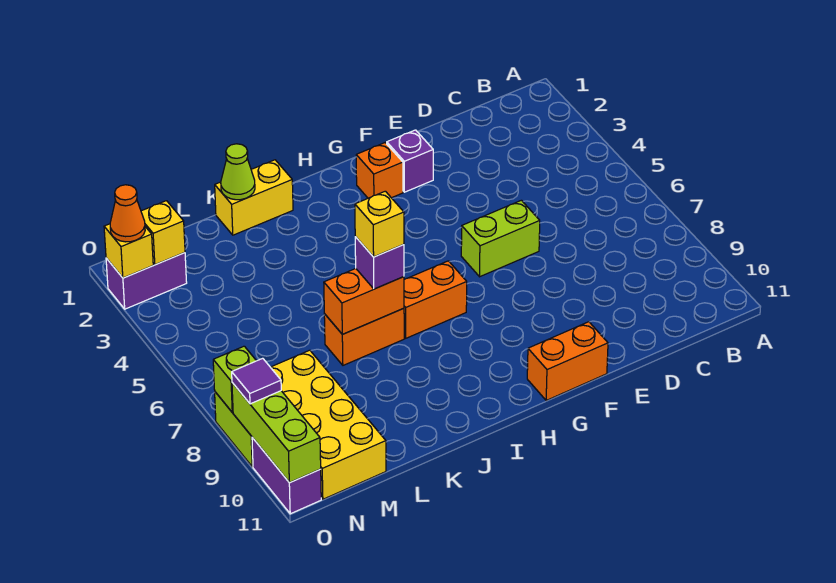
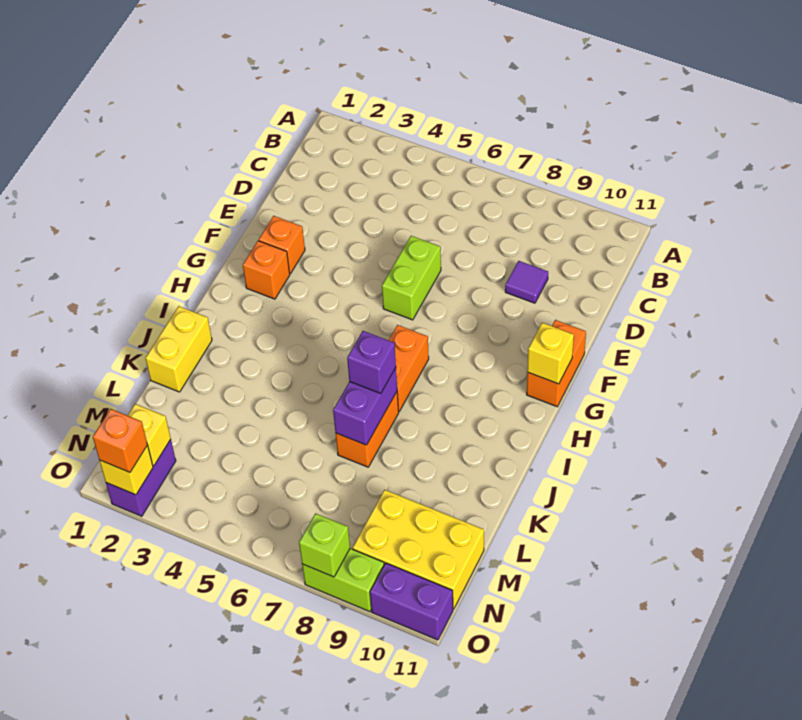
purple 1x1 brick [387,130,433,192] -> orange 1x1 brick [259,216,305,274]
orange 1x2 brick [324,269,404,334] -> purple 1x2 brick [333,368,397,445]
yellow 1x1 brick [355,191,404,257] -> yellow 1x1 brick moved to [527,323,574,384]
lime 1x1 cone [221,144,255,200] -> none
yellow 2x4 brick [271,350,386,499] -> yellow 2x3 brick [353,490,484,609]
orange 1x1 cone [110,185,145,242] -> orange 1x1 brick [93,409,148,472]
lime 1x3 brick [232,383,321,483] -> none
purple 1x1 tile [232,358,281,404] -> purple 1x1 tile moved to [505,261,548,303]

